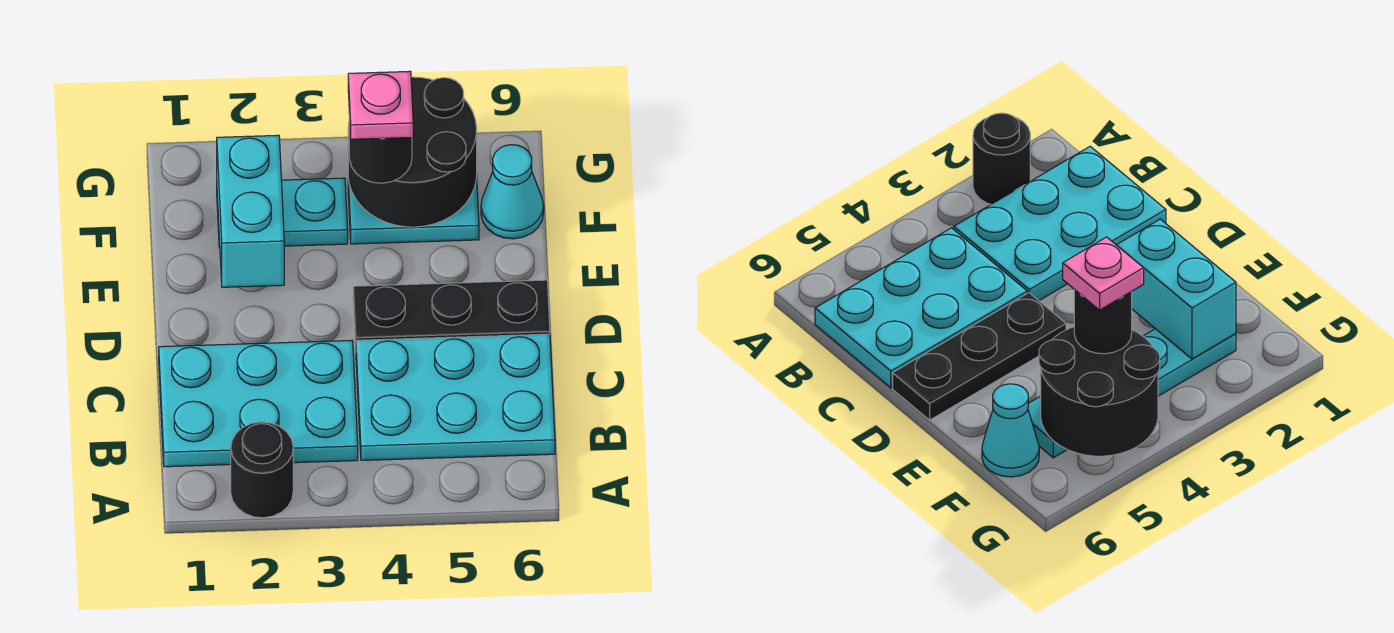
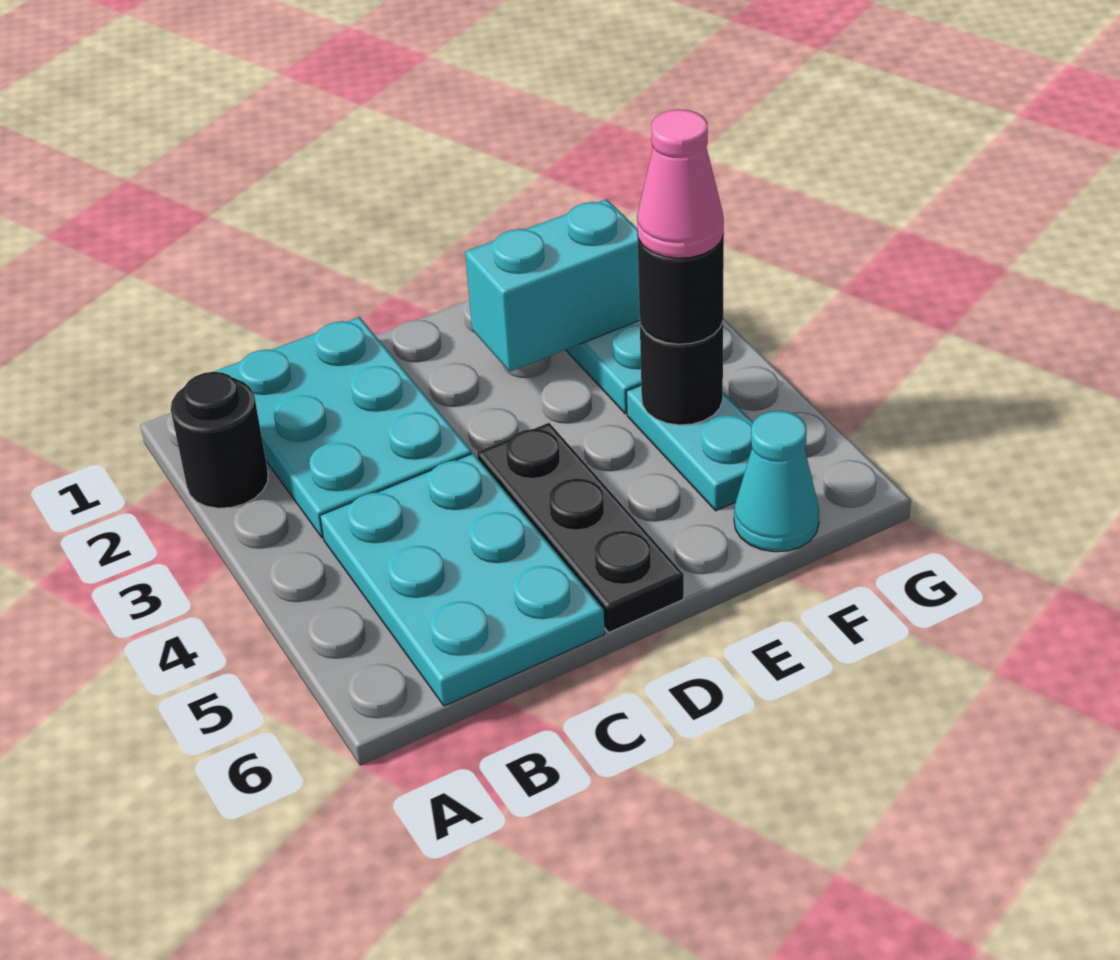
black 2x2 round brick [348,77,477,227] -> black 1x1 round brick [640,322,723,425]
pink 1x1 plate [348,71,413,139] -> pink 1x1 cone [637,109,724,258]

